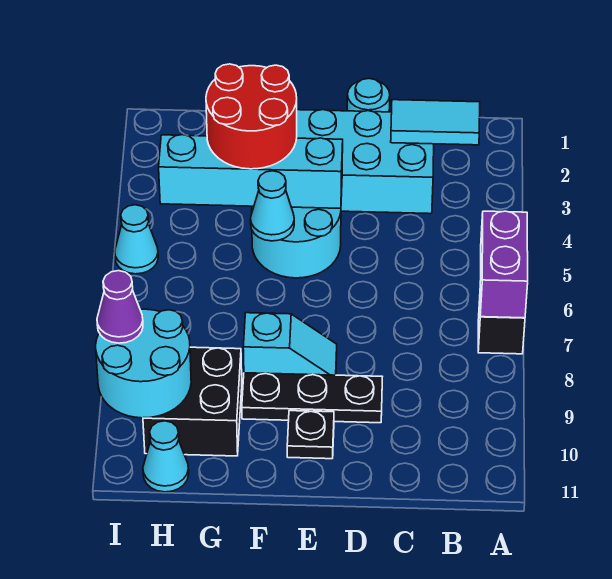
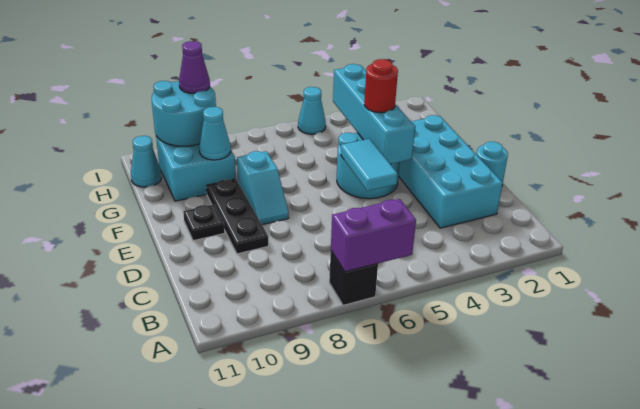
cyan 1x2 tile [391,100,480,145] -> cyan 1x2 tile moved to [341,139,398,191]
red 2x2 round brick [206,64,297,169] -> red 1x1 round brick [364,59,398,113]
cyan 1x1 cone [251,171,294,241] -> cyan 1x1 cone moved to [199,107,231,160]
black 2x2 brick [143,347,242,456] -> cyan 2x2 brick [156,136,236,201]

